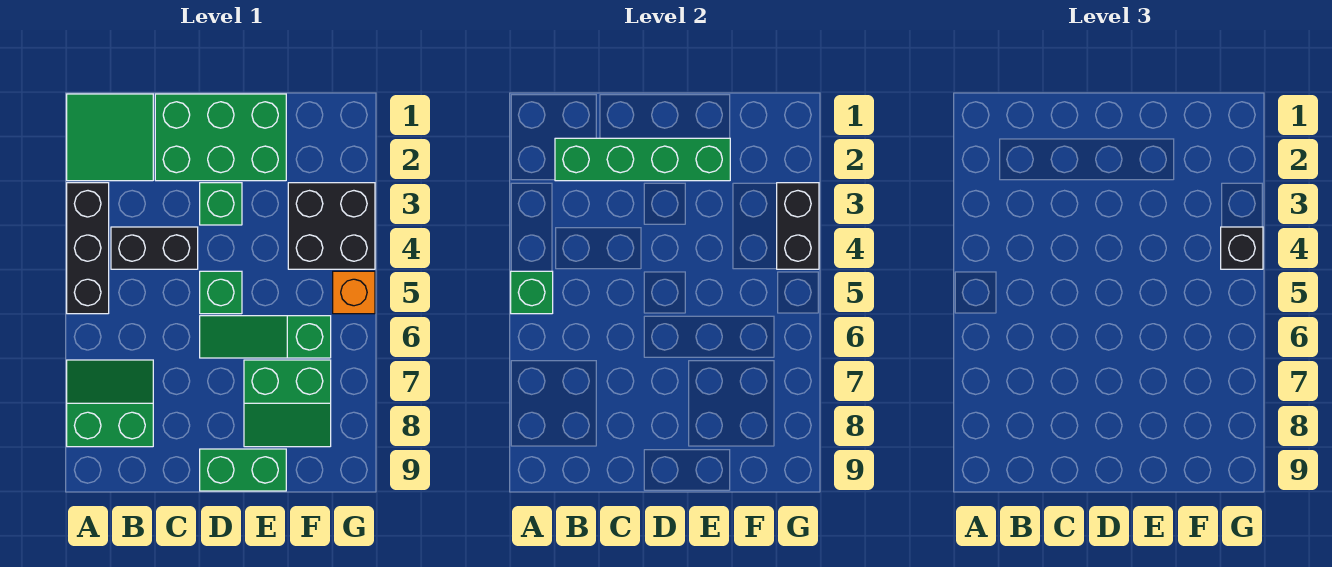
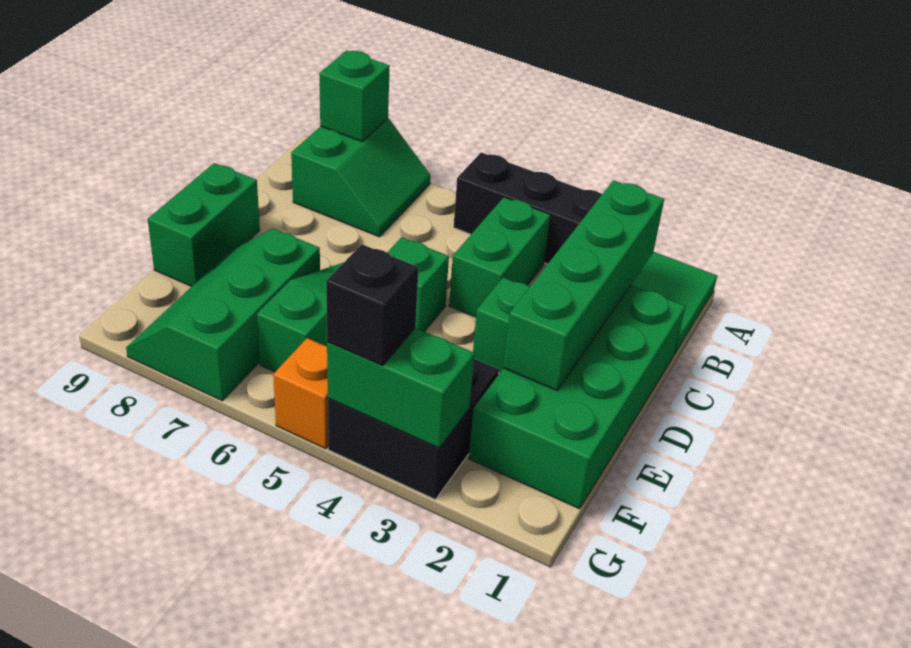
green 1x1 brick [511,271,553,314] -> green 1x1 brick moved to [319,50,390,142]
black 1x2 brick [111,227,198,269] -> green 1x2 brick [449,197,551,317]
green 2x3 brick [155,94,286,181] -> green 2x4 brick [469,285,685,509]
green 2x2 slope [244,360,331,447] -> green 2x3 slope [126,228,320,401]
black 1x2 brick [777,183,819,269] -> green 1x2 brick [327,328,475,448]

